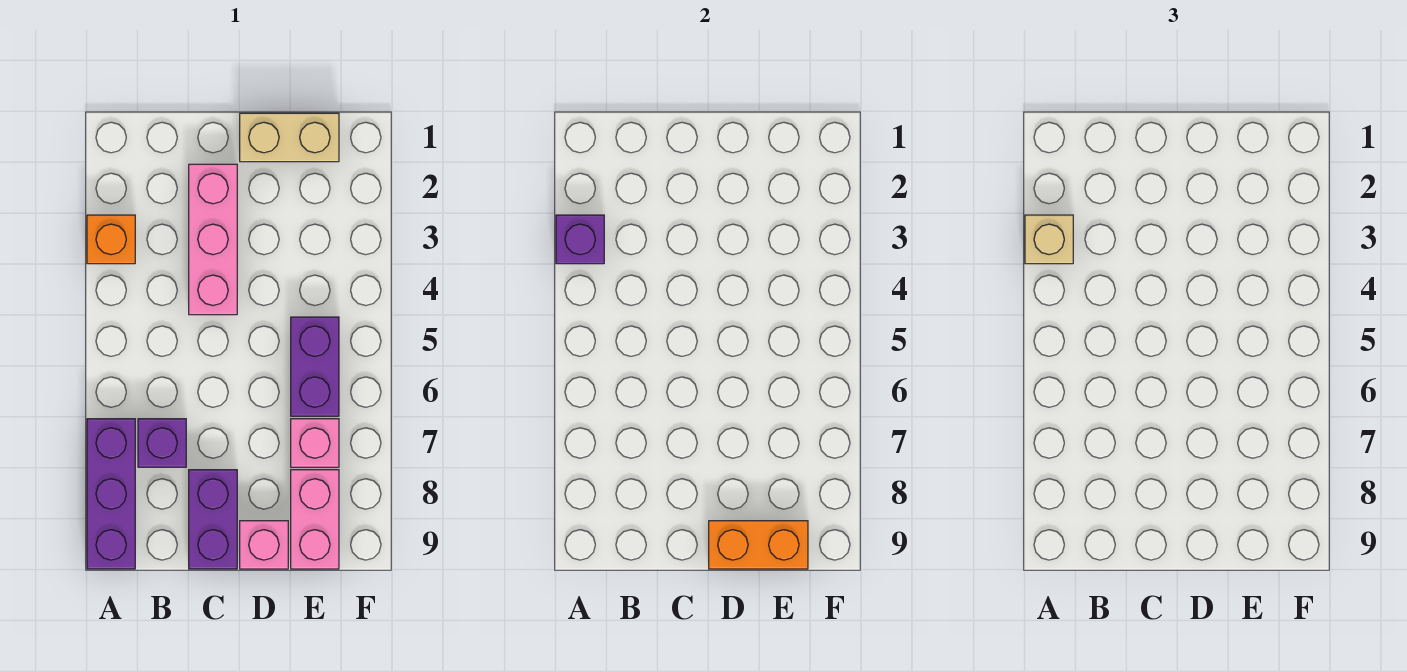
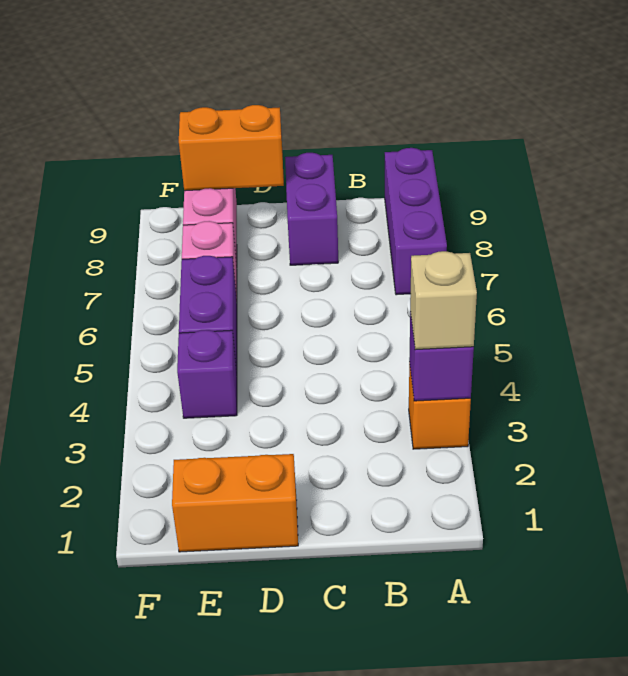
purple 1x1 brick [138,419,186,467] -> purple 1x1 brick moved to [177,330,237,418]
pink 1x3 brick [189,164,237,315] -> none
tan 1x2 brick [240,113,339,162] -> orange 1x2 brick [172,454,298,552]
pink 1x1 brick [240,521,288,569] -> none

